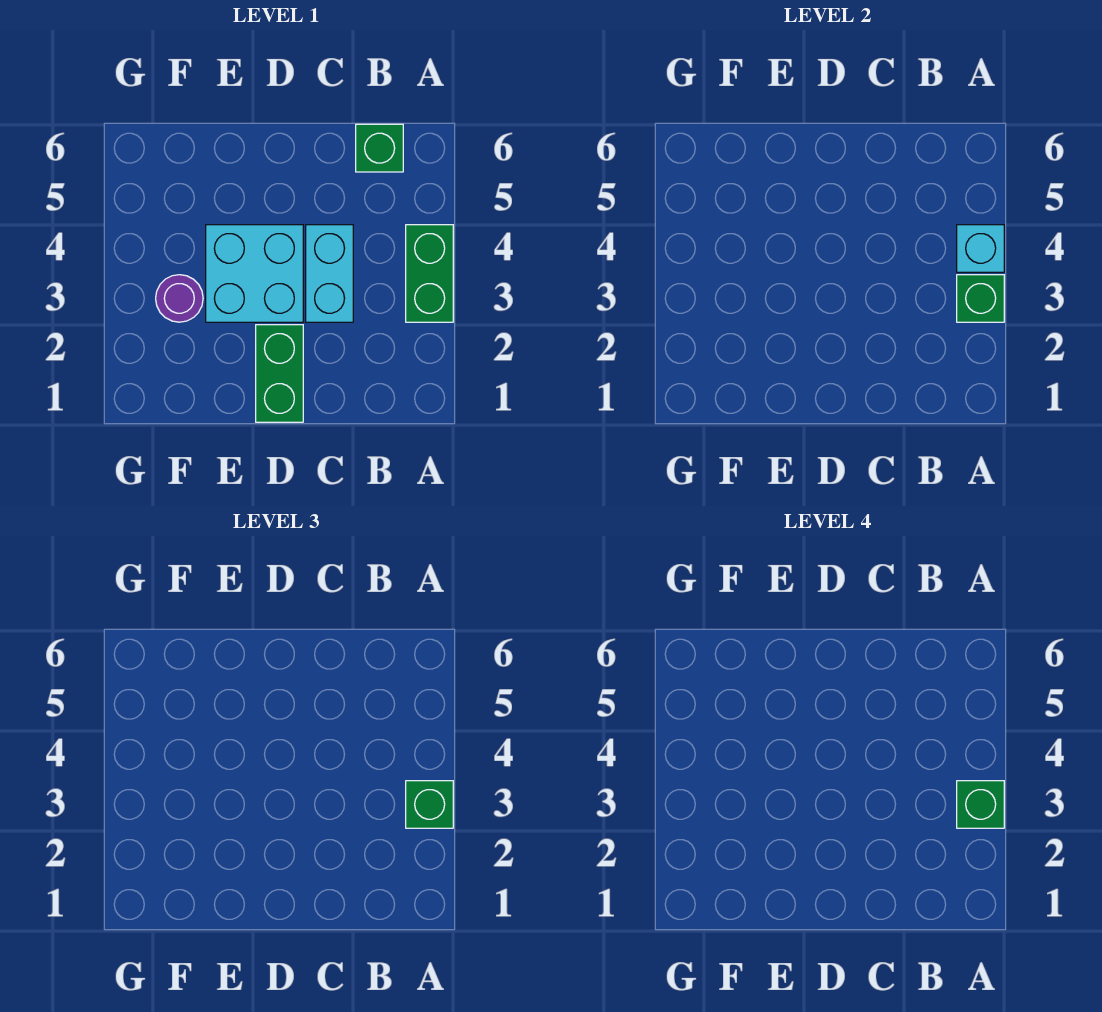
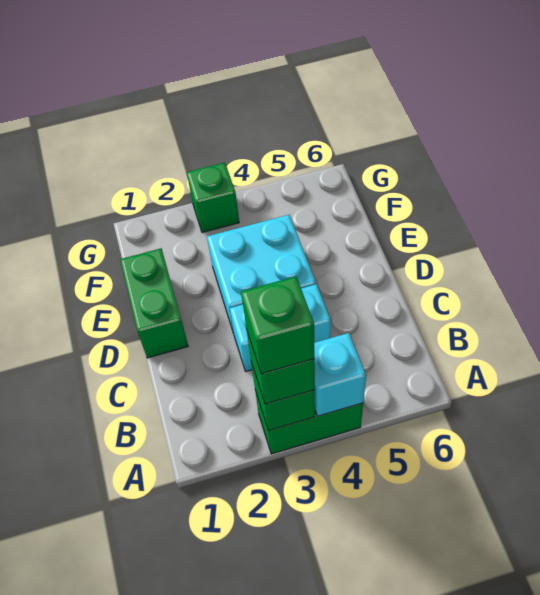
green 1x1 brick [356,124,403,172] -> green 1x1 brick moved to [187,163,239,232]
green 1x2 brick [256,325,303,422] -> green 1x2 brick turned to [120,249,188,358]
purple 1x1 round brick [156,275,203,322] -> none

